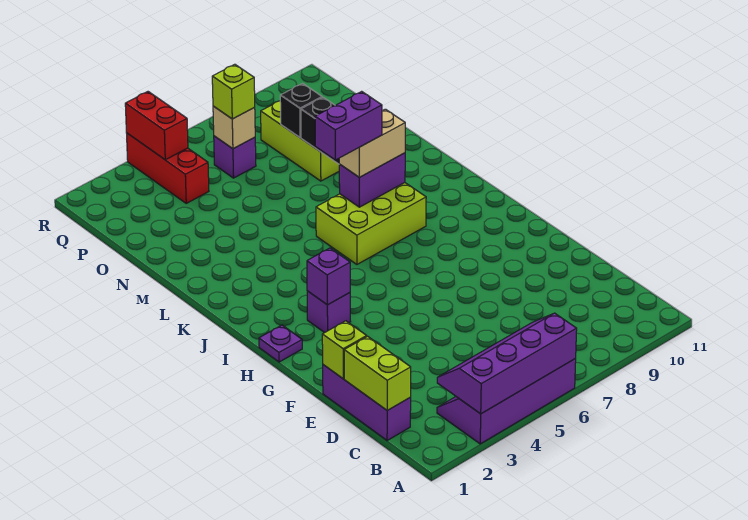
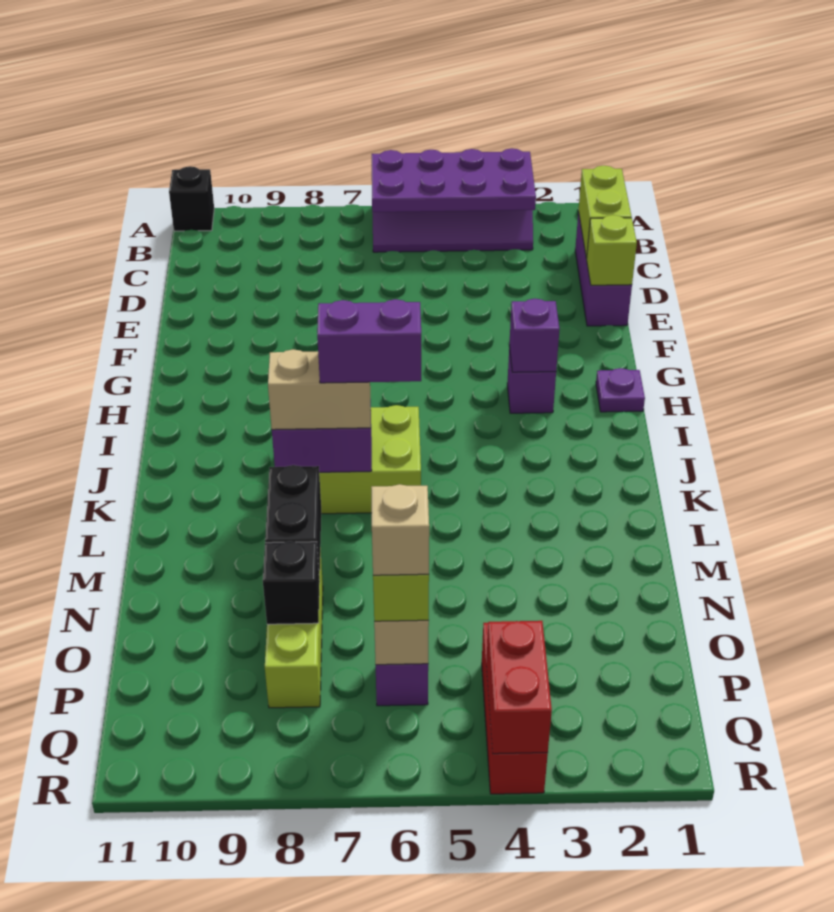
purple 2x4 slope [437,313,577,414] -> purple 2x4 plate [372,148,536,212]
none -> black 1x1 brick [169,166,214,231]
none -> tan 1x1 brick [371,484,429,575]

